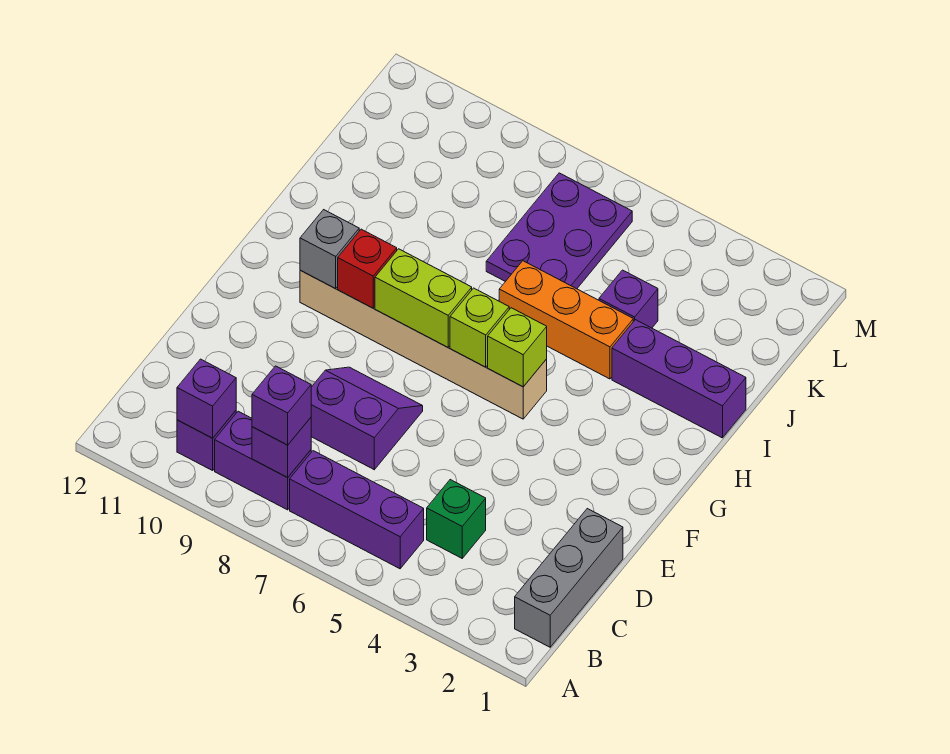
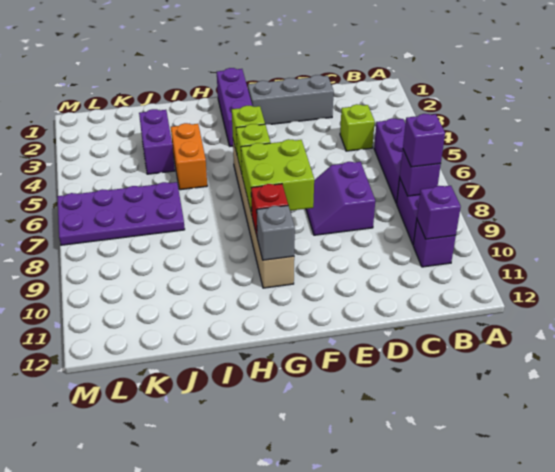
grey 1x3 brick [515,509,623,647] -> grey 1x3 brick moved to [248,75,334,125]
green 1x1 brick [427,480,486,558] -> lime 1x1 brick [340,104,375,151]
lime 1x2 brick [375,249,472,347] -> lime 2x2 brick [241,139,314,214]
purple 1x3 brick [612,320,746,438] -> purple 1x3 brick moved to [217,68,252,146]
orange 1x3 brick [499,261,633,379] -> orange 1x2 brick [171,123,207,190]
purple 1x1 brick [599,270,658,328] -> purple 1x2 brick [139,109,175,174]
purple 2x3 plate [486,173,632,289] -> purple 2x4 plate [57,182,185,245]

